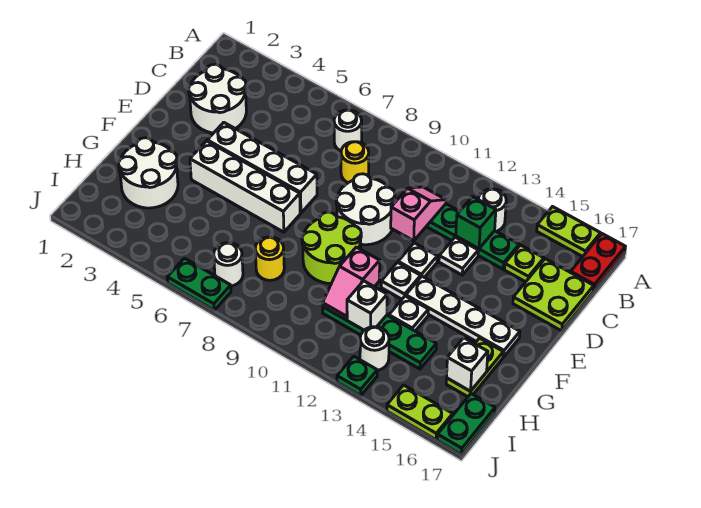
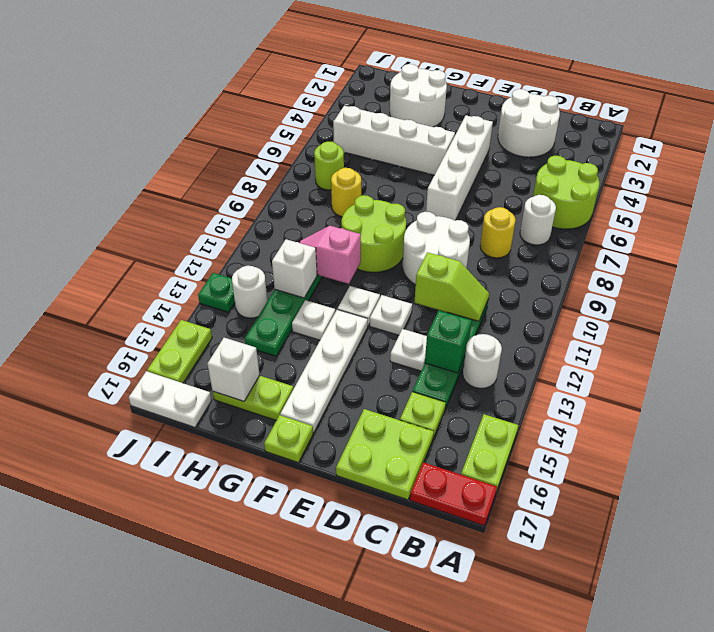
none -> lime 2x2 round brick [533,156,599,229]
pink 1x2 slope [391,187,446,241] -> lime 1x2 slope [414,252,489,321]
white 1x4 brick [190,141,300,232] -> white 1x4 brick turned to [333,106,455,175]
none -> lime 1x1 plate [264,415,313,463]
white 1x1 round brick [214,243,243,286] -> lime 1x1 round brick [314,142,344,190]
green 1x2 plate [437,394,495,455] -> white 1x2 plate [129,371,212,427]
green 1x2 plate [167,258,231,310] -> none

